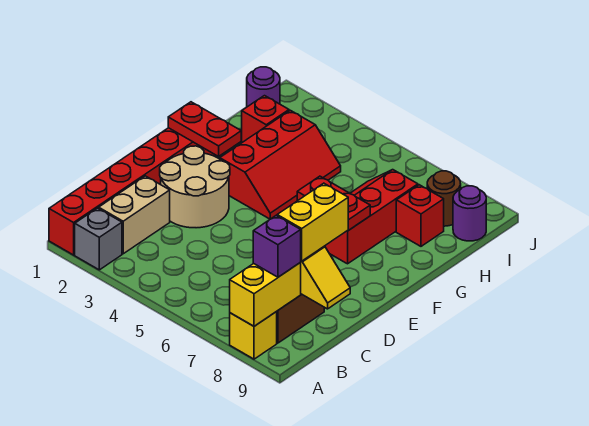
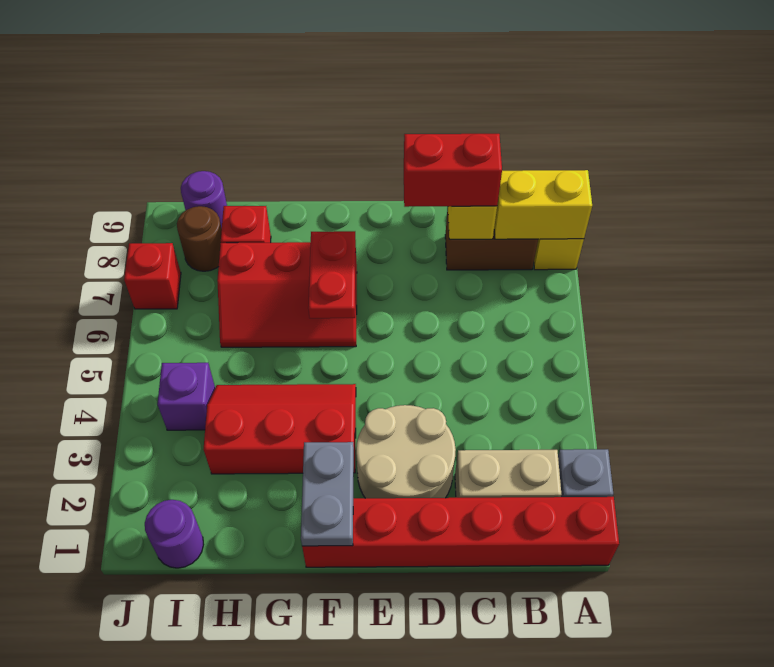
purple 1x1 brick [253,216,301,277] -> purple 1x1 brick moved to [157,363,215,430]
yellow 1x2 brick [277,183,348,261] -> red 1x2 brick [404,134,502,207]
red 1x2 plate [168,102,241,156] -> grey 1x2 plate [301,442,354,546]
red 1x1 brick [242,96,289,142] -> red 1x1 brick moved to [124,243,181,309]

